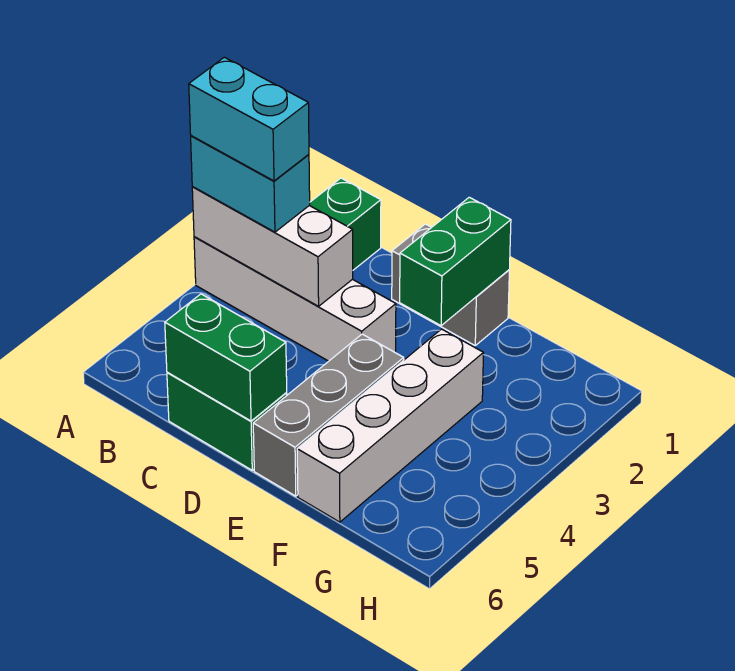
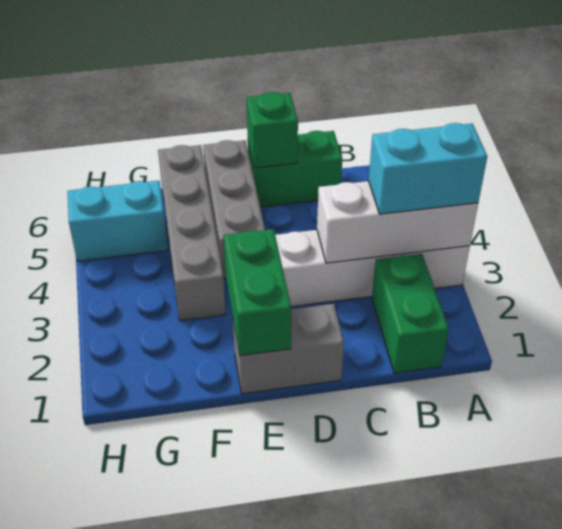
cyan 1x2 brick [189,57,309,181] -> cyan 1x2 brick moved to [68,181,168,261]
green 1x2 brick [165,294,287,421] -> green 1x1 brick [247,92,298,168]
white 1x4 brick [297,329,483,522] -> grey 1x4 brick [158,145,226,321]

